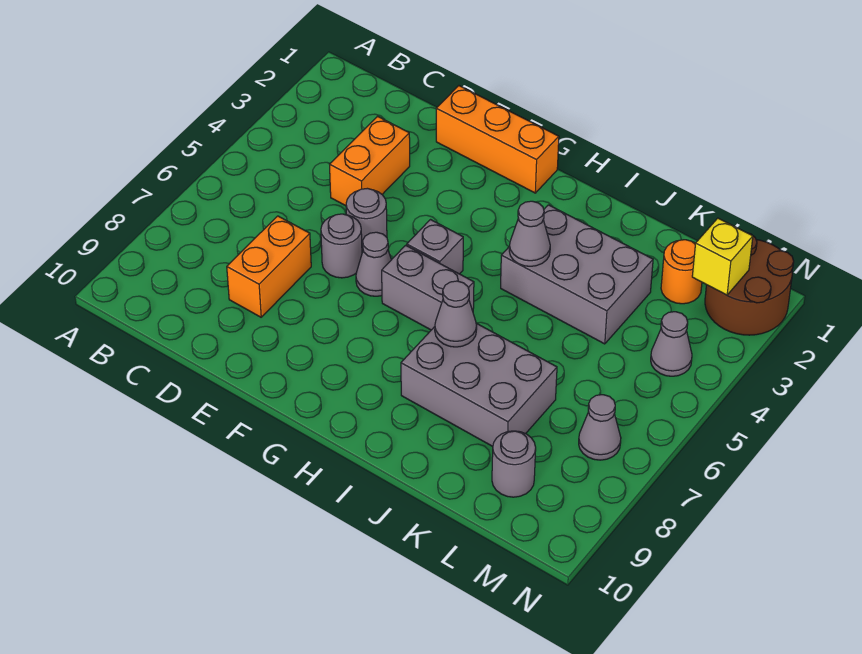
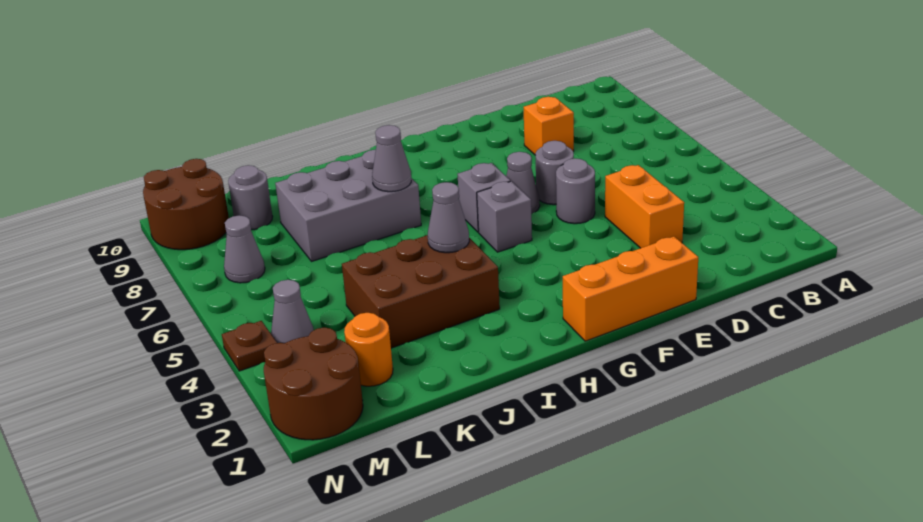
orange 1x2 brick [227,216,311,317] -> orange 1x1 brick [524,97,574,155]
grey 1x2 brick [382,245,474,330] -> grey 1x1 brick [458,163,510,232]
grey 2x3 brick [501,205,653,344] -> brown 2x3 brick [342,235,500,348]
yellow 1x1 brick [692,218,753,295] -> none
none -> brown 2x2 round brick [143,159,229,250]
none -> brown 1x1 plate [222,321,277,371]

